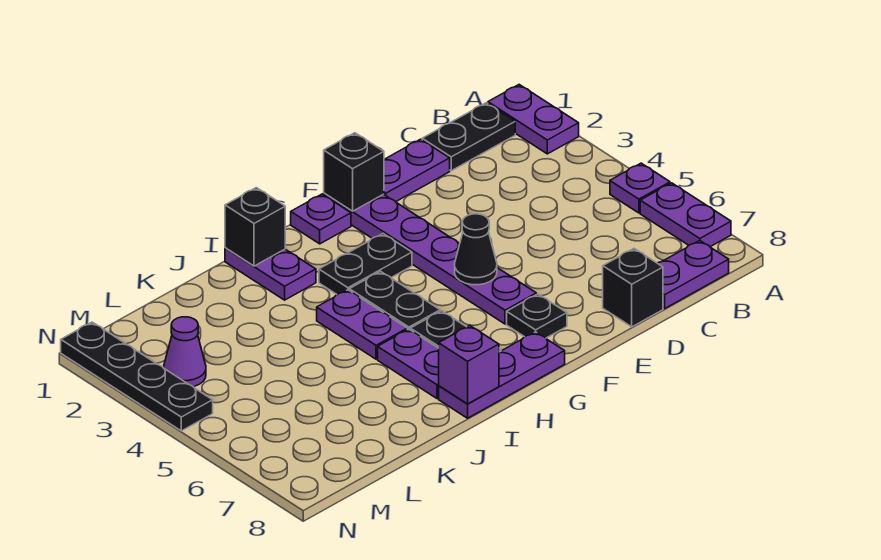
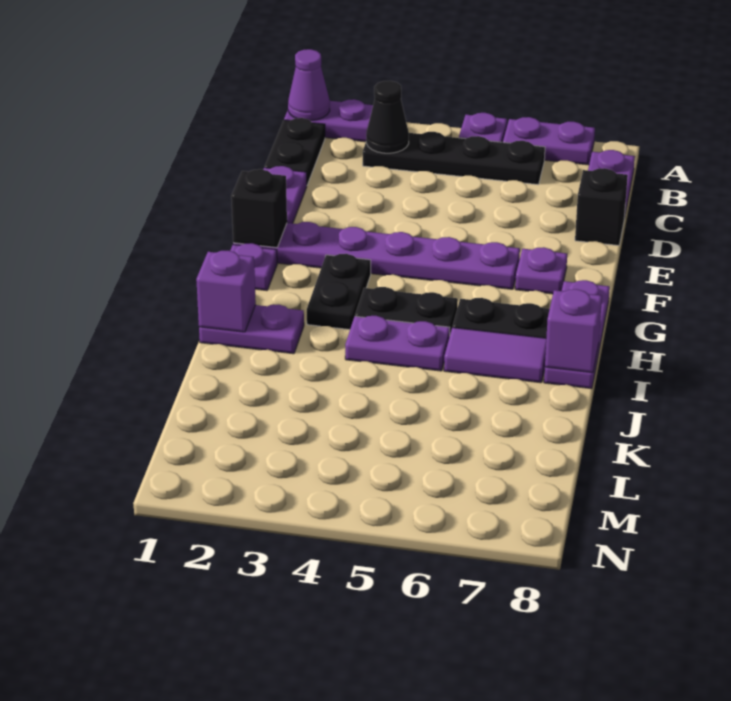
black 1x1 cone [455,214,497,285] -> black 1x1 cone moved to [366,81,409,153]
black 1x1 plate [507,294,567,338] -> purple 1x1 plate [515,247,567,294]
black 1x1 brick [225,188,285,266] -> purple 1x1 brick [196,250,256,332]
purple 1x2 plate [378,329,439,399] -> purple 1x2 tile [444,328,546,383]
purple 1x1 cone [164,317,206,387] -> purple 1x1 cone moved to [288,49,330,121]
black 1x4 plate [61,322,213,431] -> black 1x4 plate moved to [363,132,545,185]

